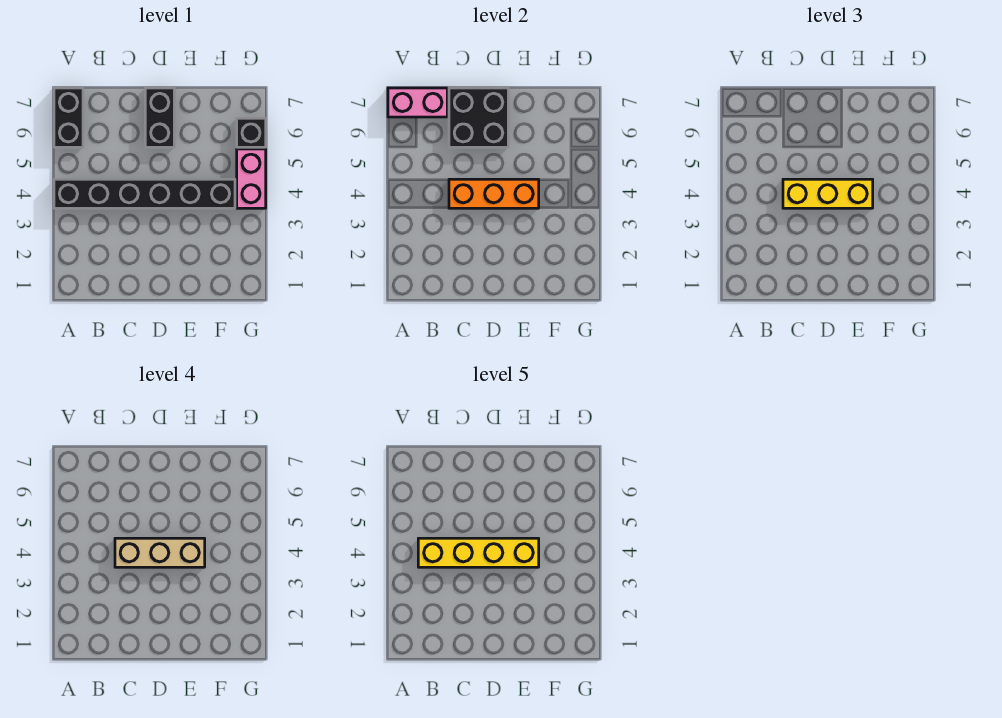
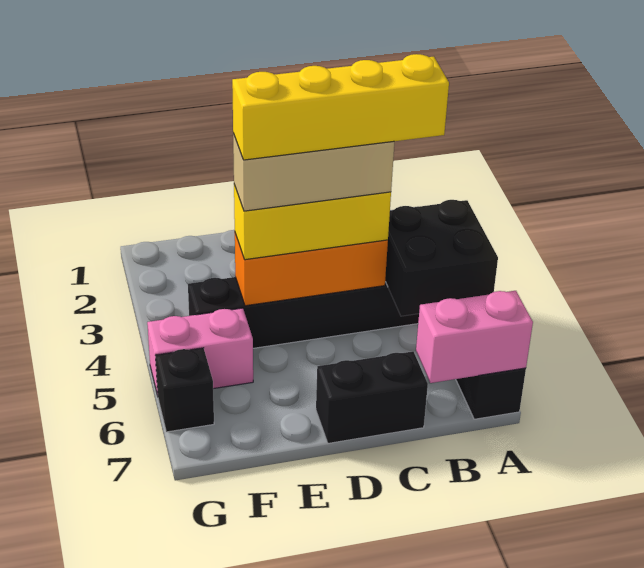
black 2x2 brick [449,88,508,147] -> black 2x2 brick moved to [385,200,498,316]
black 1x2 brick [145,88,174,147] -> black 1x2 brick turned to [316,351,428,443]
pink 1x2 brick [237,149,266,208] -> pink 1x2 brick turned to [147,308,253,396]

